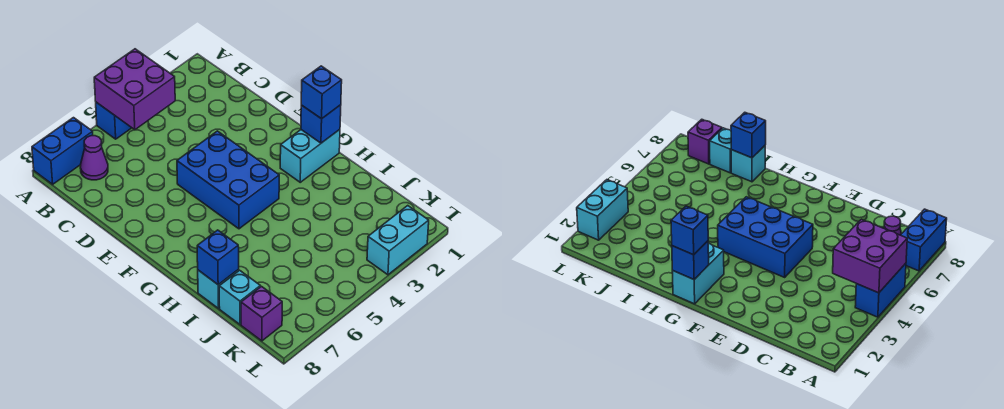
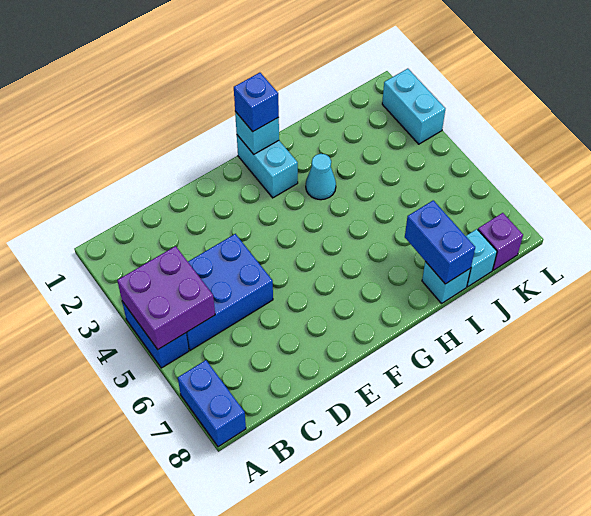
purple 1x1 cone [80,136,108,180] -> none
blue 2x3 brick [177,131,279,229] -> blue 2x3 brick moved to [186,234,273,350]
blue 1x1 brick [301,105,341,143] -> cyan 1x1 brick [235,112,279,154]
none -> cyan 1x1 cone [306,154,336,200]
blue 1x1 brick [197,230,239,285] -> blue 1x2 brick [405,200,475,284]

